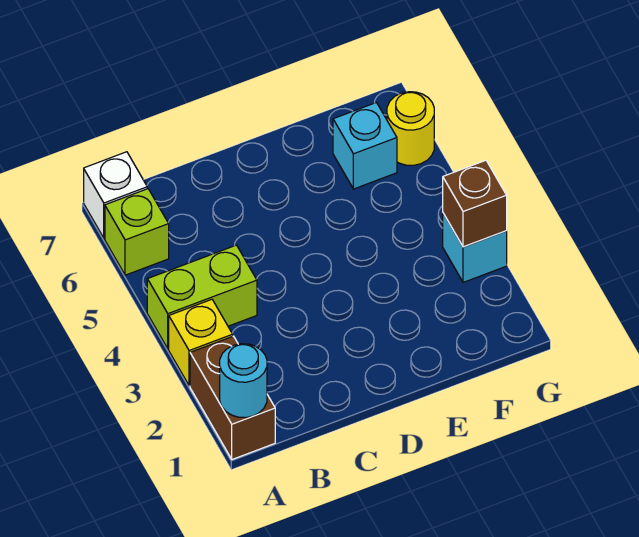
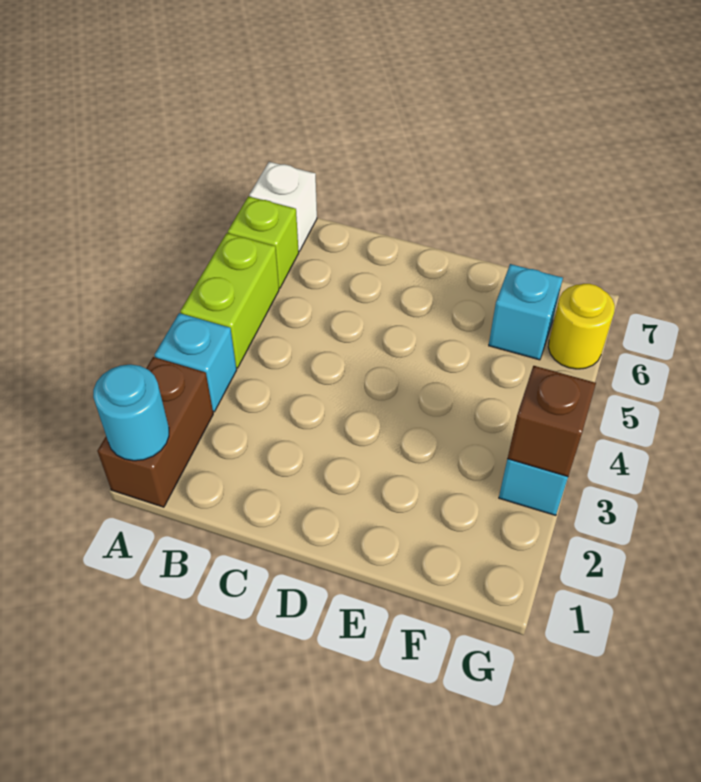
yellow 1x1 brick [169,299,233,386] -> cyan 1x1 brick [155,313,237,412]
lime 1x2 brick [147,245,257,349] -> lime 1x2 brick turned to [180,233,279,368]

